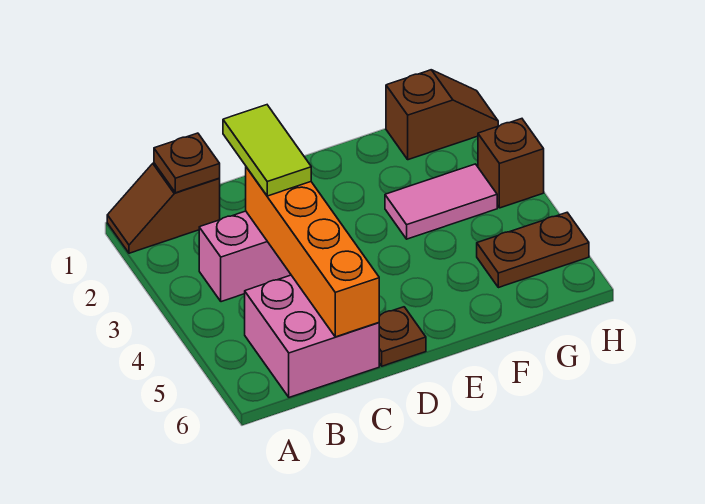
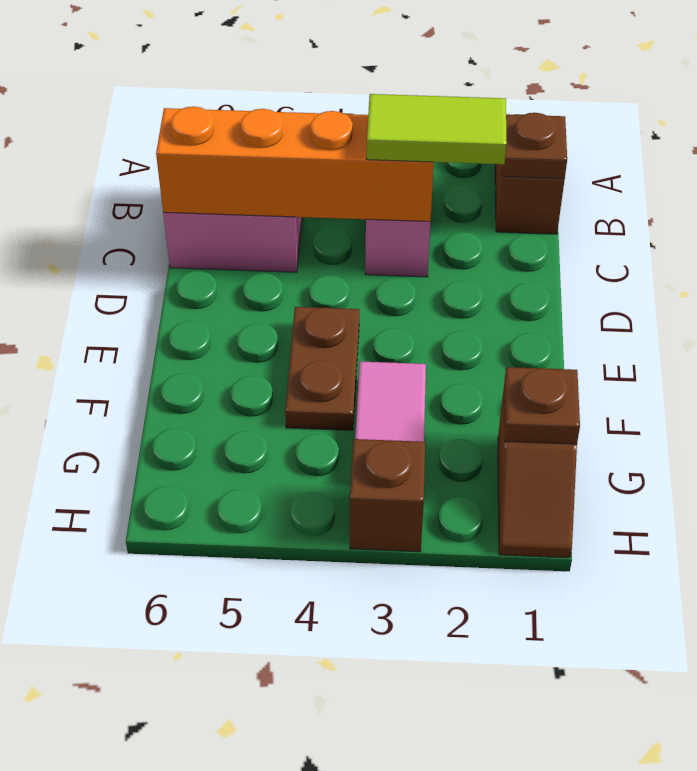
brown 1x1 plate [379,307,426,366] -> brown 1x1 plate moved to [504,367,580,444]
brown 1x2 plate [477,213,589,288] -> brown 1x2 plate moved to [285,307,359,430]

